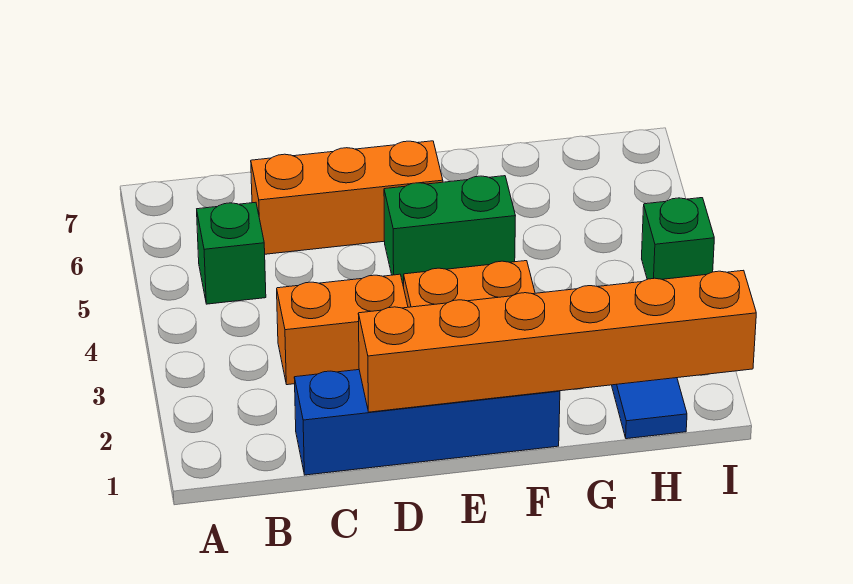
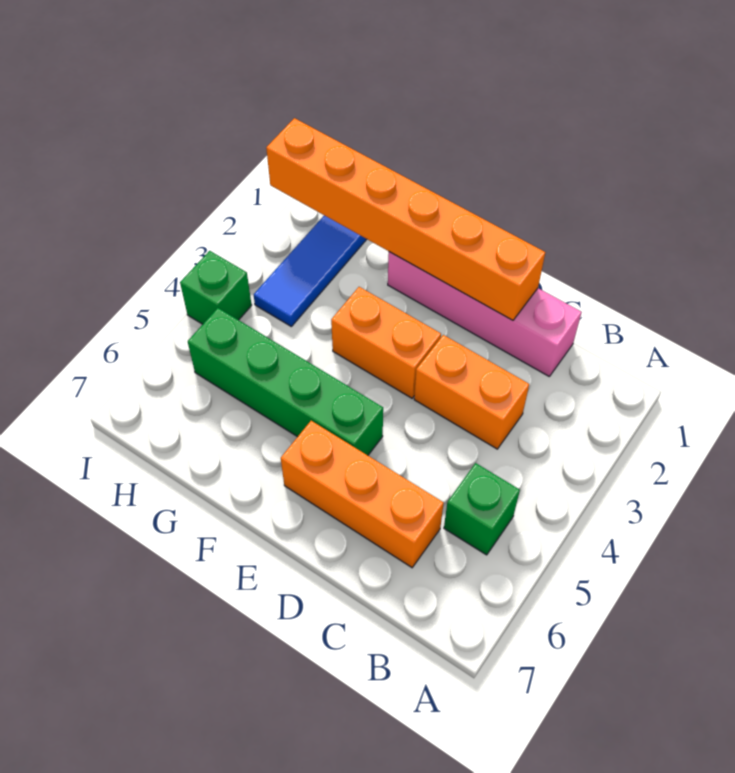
blue 1x4 brick [294,370,560,475] -> pink 1x4 brick [388,252,582,377]
green 1x2 brick [384,176,515,283] -> green 1x4 brick [188,308,383,455]

